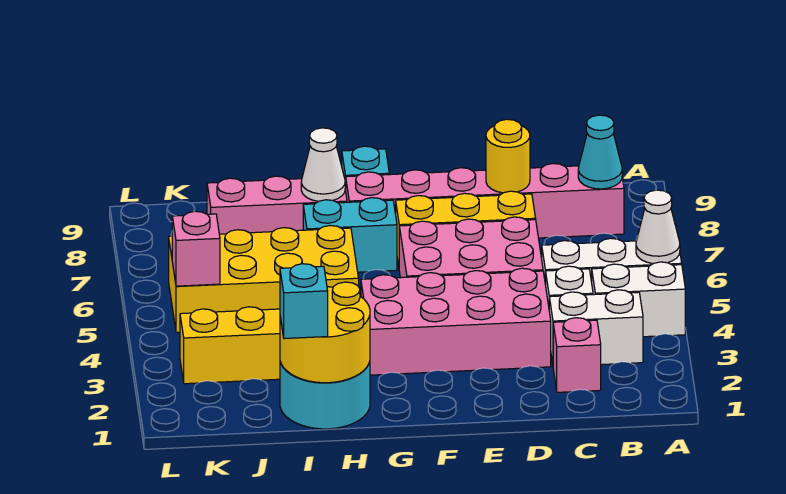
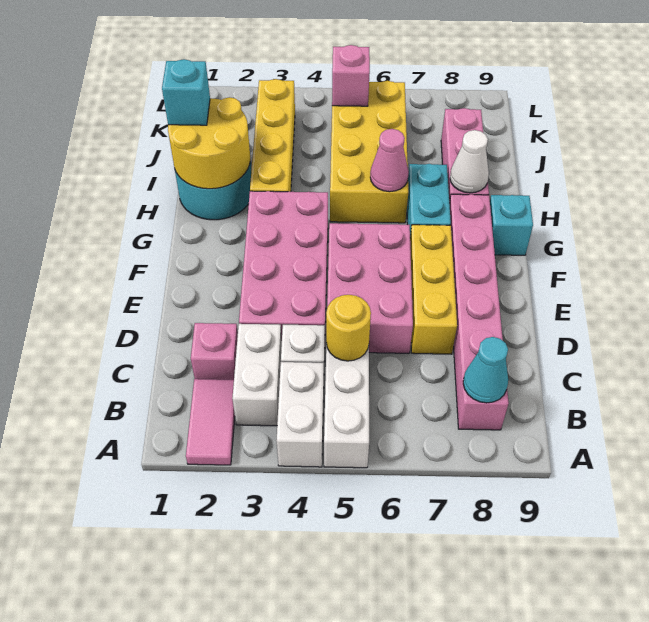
none -> pink 1x2 tile [186,379,235,465]
white 1x1 cone [636,190,680,264] -> none
yellow 1x1 round brick [486,119,530,193] -> yellow 1x1 round brick moved to [326,295,371,361]
none -> pink 1x1 cone [370,129,409,192]

